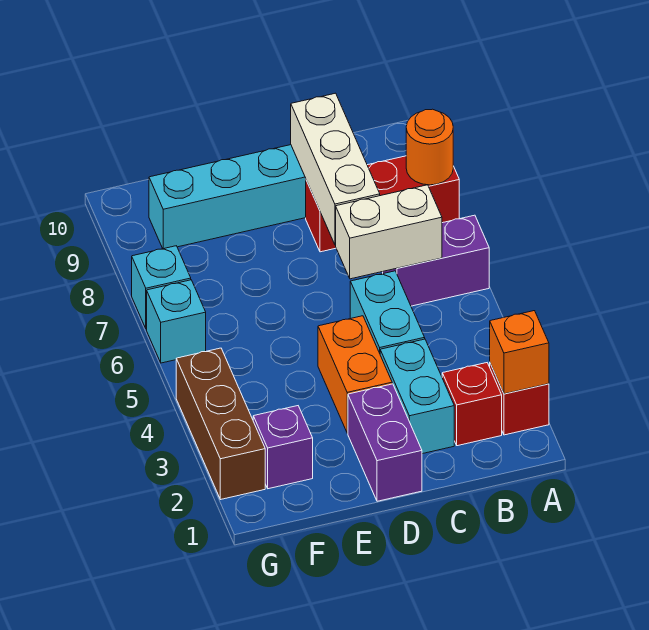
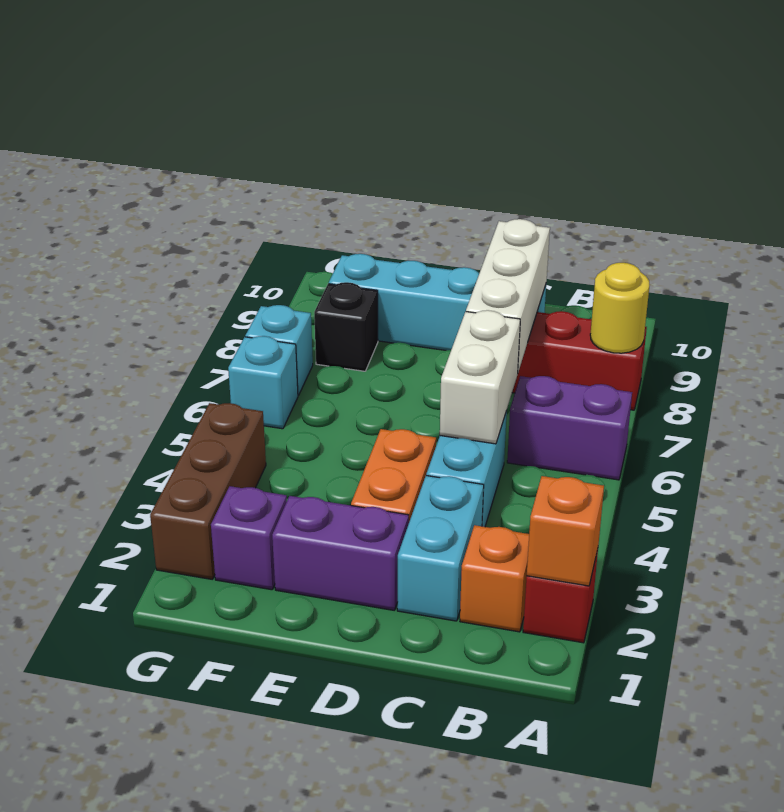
orange 1x1 round brick [406,109,453,185] -> yellow 1x1 round brick [590,263,650,353]
red 1x1 brick [442,363,502,446] -> orange 1x1 brick [460,525,529,632]
white 1x2 brick [336,185,442,279] -> white 1x2 brick turned to [440,310,520,444]
purple 1x2 brick [348,384,422,501] -> purple 1x2 brick turned to [272,496,409,610]
none -> black 1x1 brick [314,282,378,371]

